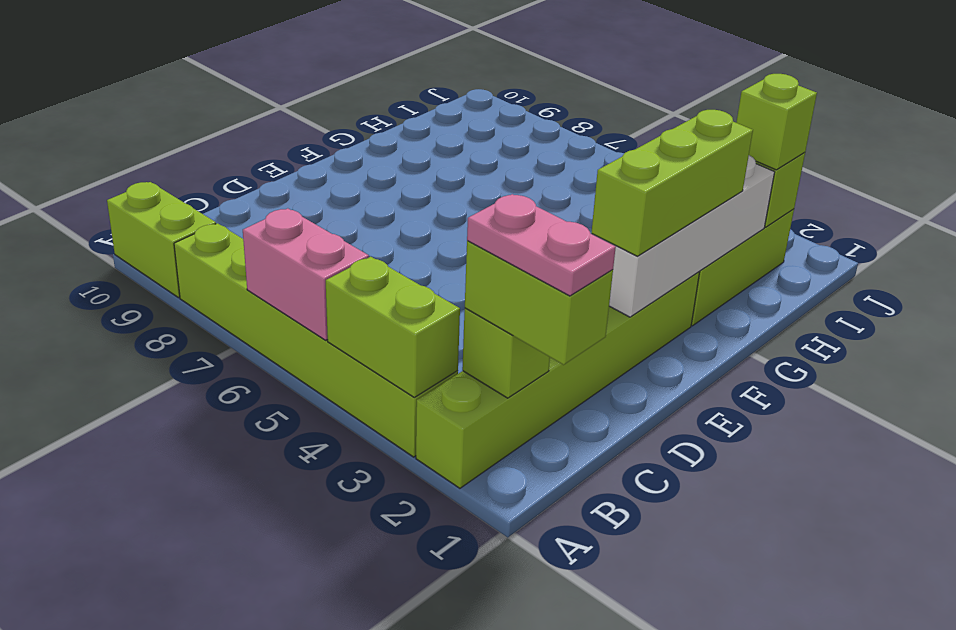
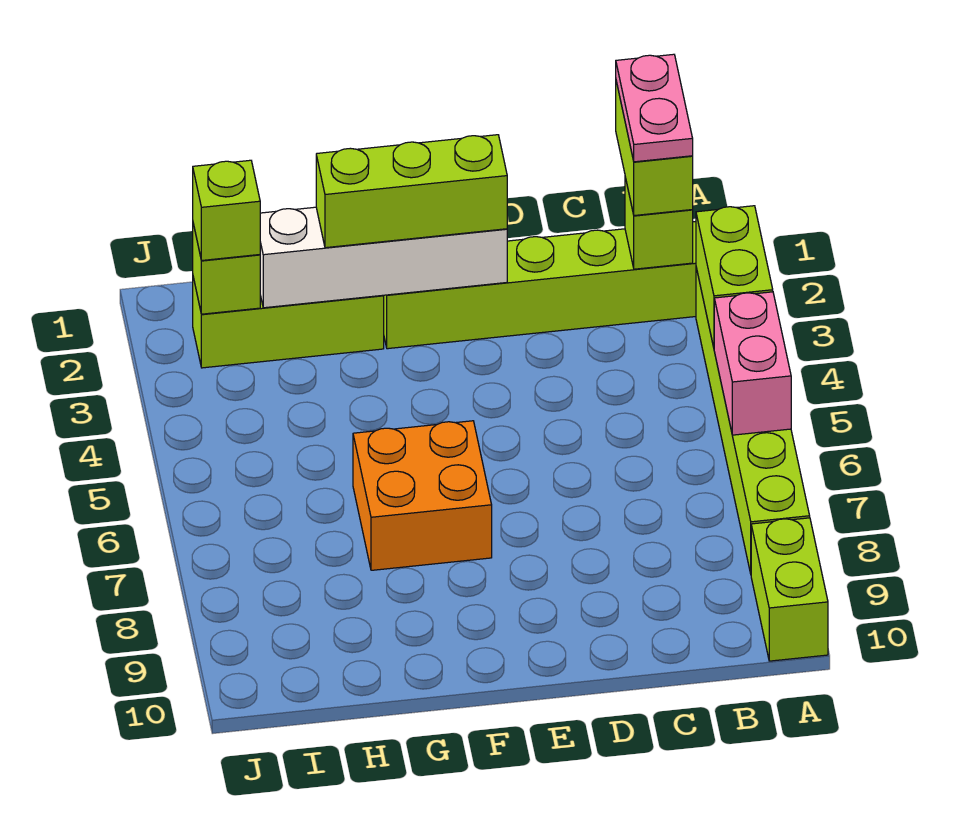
none -> orange 2x2 brick [353,421,492,570]

